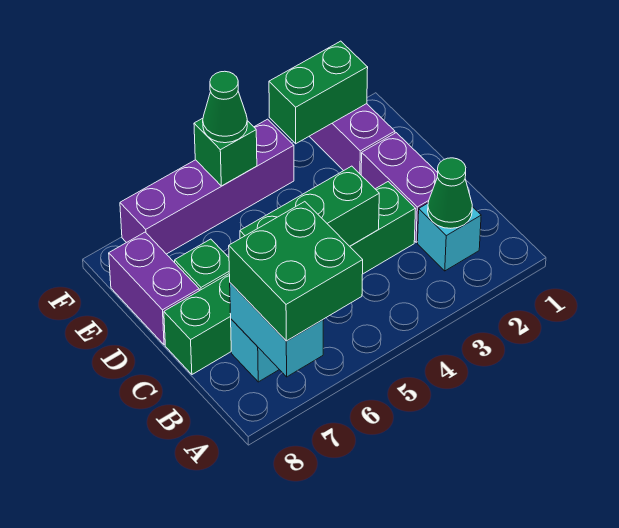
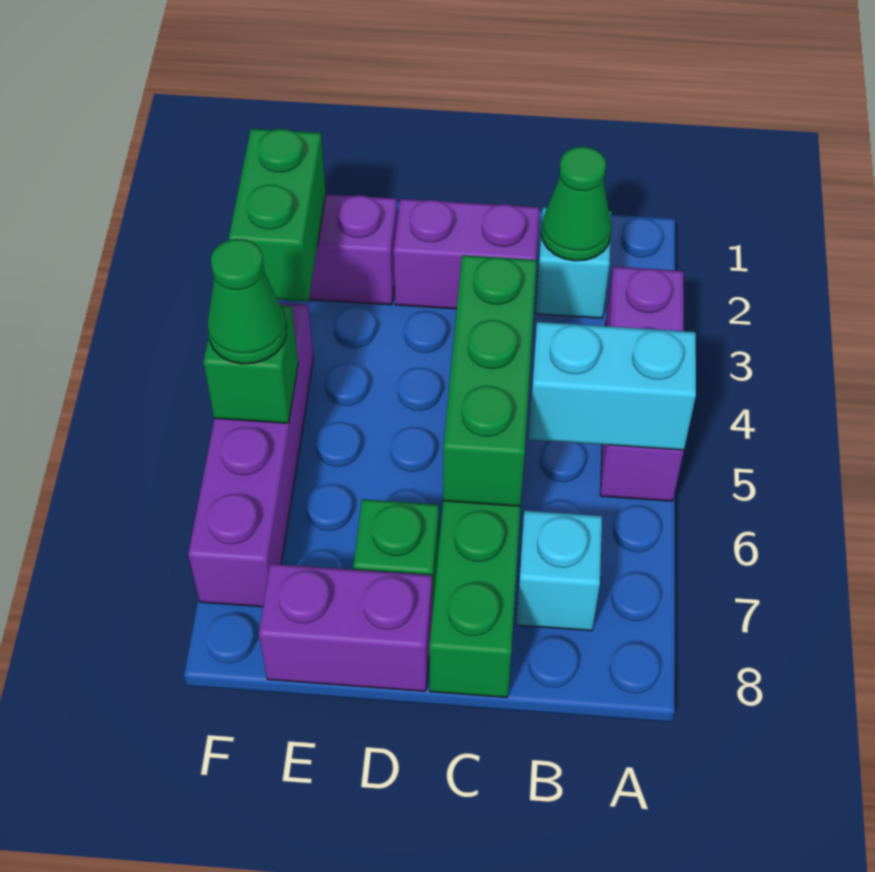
none -> purple 1x3 brick [600,267,684,501]
green 2x2 brick [229,202,363,341] -> none
cyan 1x2 brick [230,283,324,377] -> cyan 1x2 brick moved to [529,322,696,450]

